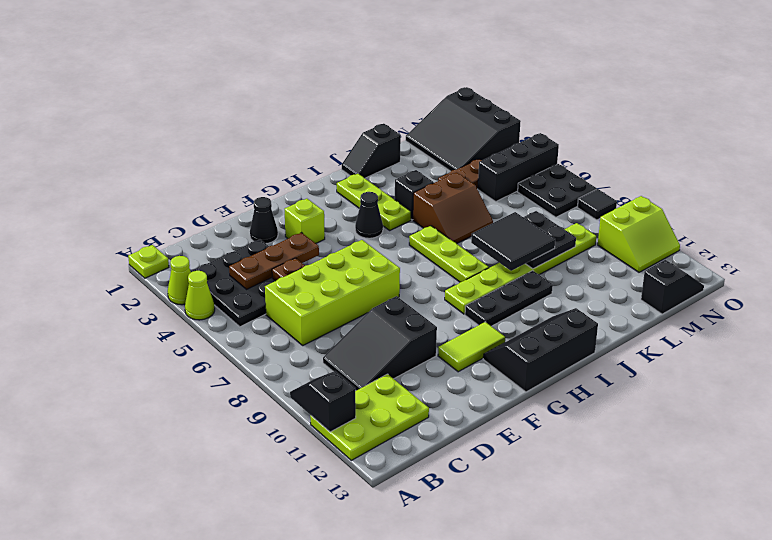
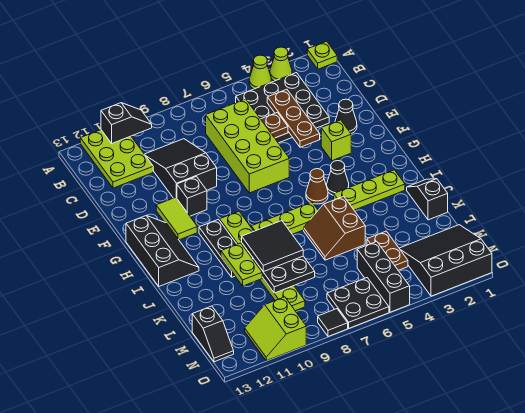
none -> brown 1x1 cone [306,169,328,204]
black 1x1 brick [395,170,434,220] -> black 1x1 brick moved to [177,176,207,216]
none -> lime 1x2 plate [221,243,262,286]

